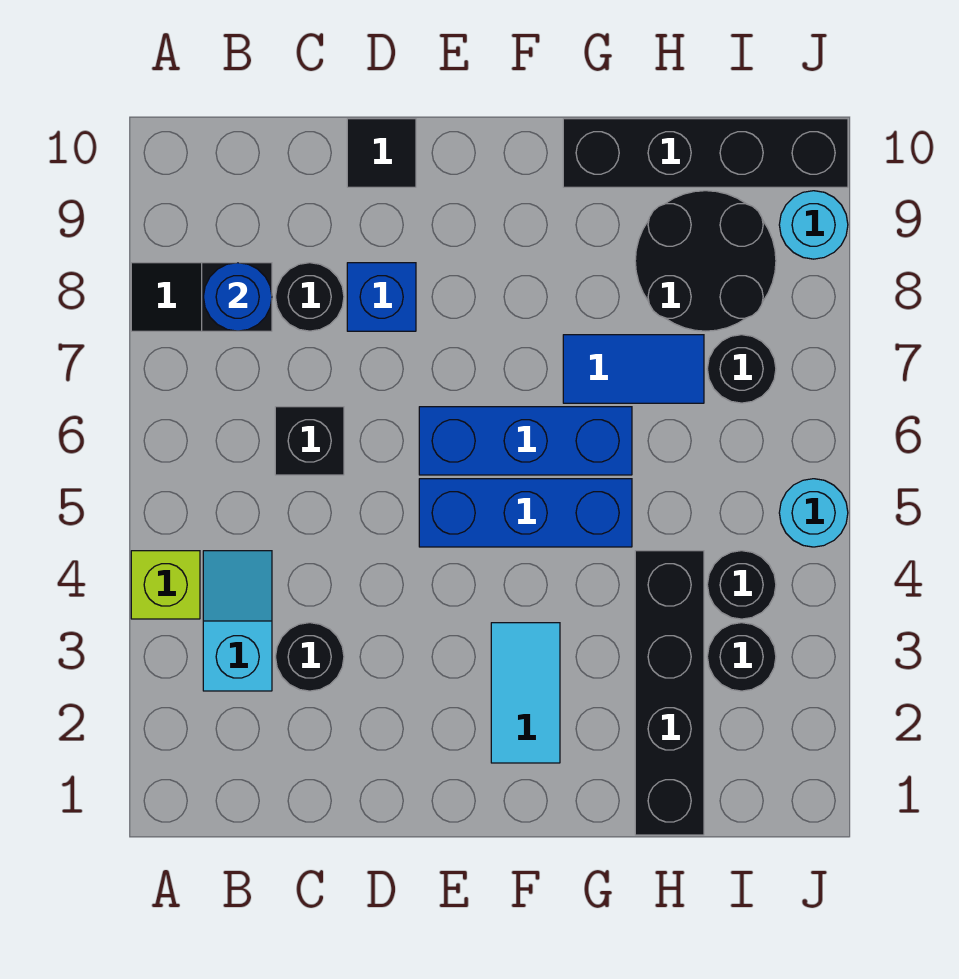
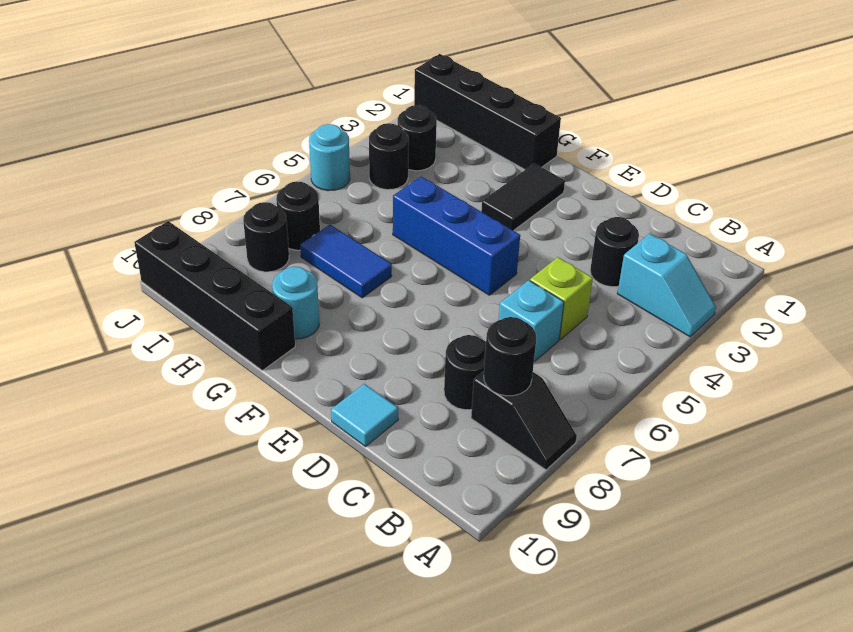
lime 1x1 brick [131,551,200,619] -> lime 1x1 brick moved to [530,257,593,339]
cyan 1x2 slope [203,551,272,691] -> cyan 1x2 slope turned to [617,234,716,337]
blue 1x1 round brick [204,263,272,331] -> black 1x1 round brick [484,317,536,396]
black 1x1 brick [275,407,344,475] -> cyan 1x1 brick [499,280,564,362]
blue 1x1 brick [347,263,416,331] -> none
black 1x1 tile [347,119,416,187] -> cyan 1x1 tile [331,384,398,447]
blue 1x3 brick [419,407,632,475] -> none
cyan 1x2 tile [491,623,560,763] -> black 1x2 tile [481,163,565,231]
black 1x4 brick [635,551,704,835] -> black 1x4 brick turned to [414,54,561,170]
black 2x2 round brick [635,191,776,331] -> black 1x1 round brick [243,202,289,272]
cyan 1x1 round brick [779,191,848,259] -> cyan 1x1 round brick moved to [272,267,319,339]

